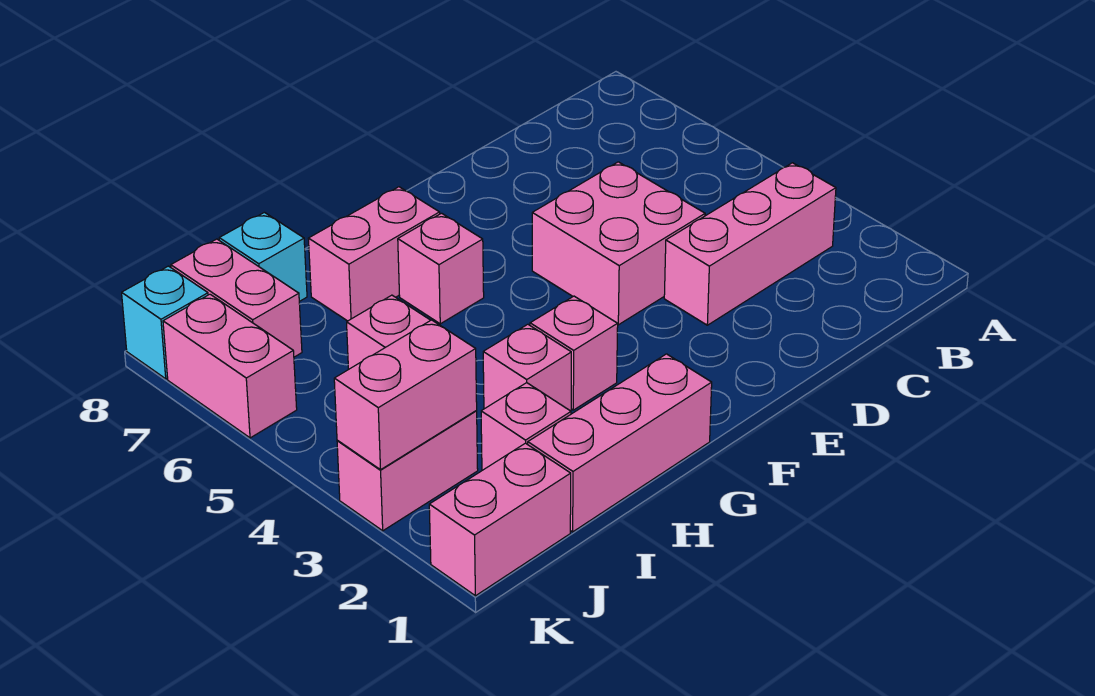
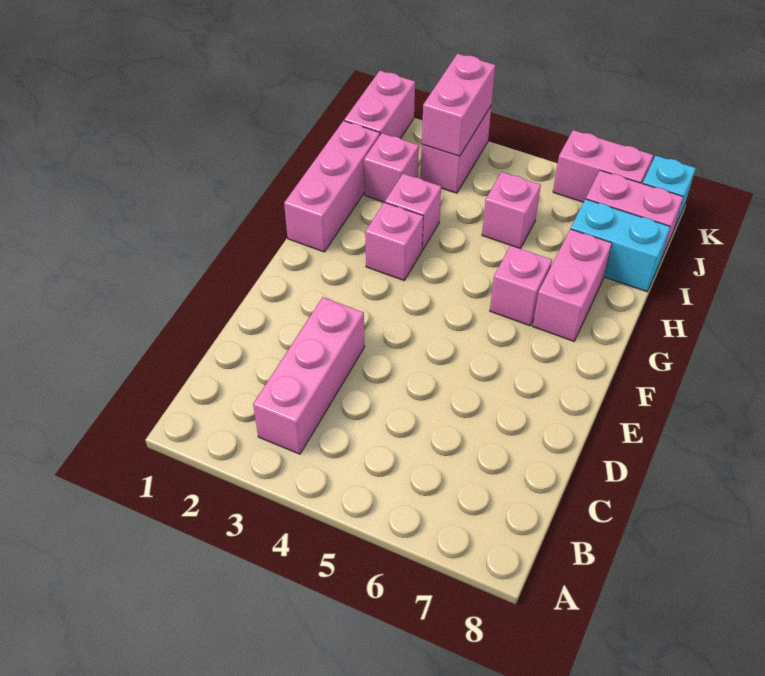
pink 2x2 brick [532,162,705,325] -> none
cyan 1x1 brick [219,212,307,301] -> cyan 1x2 brick [571,199,670,292]

